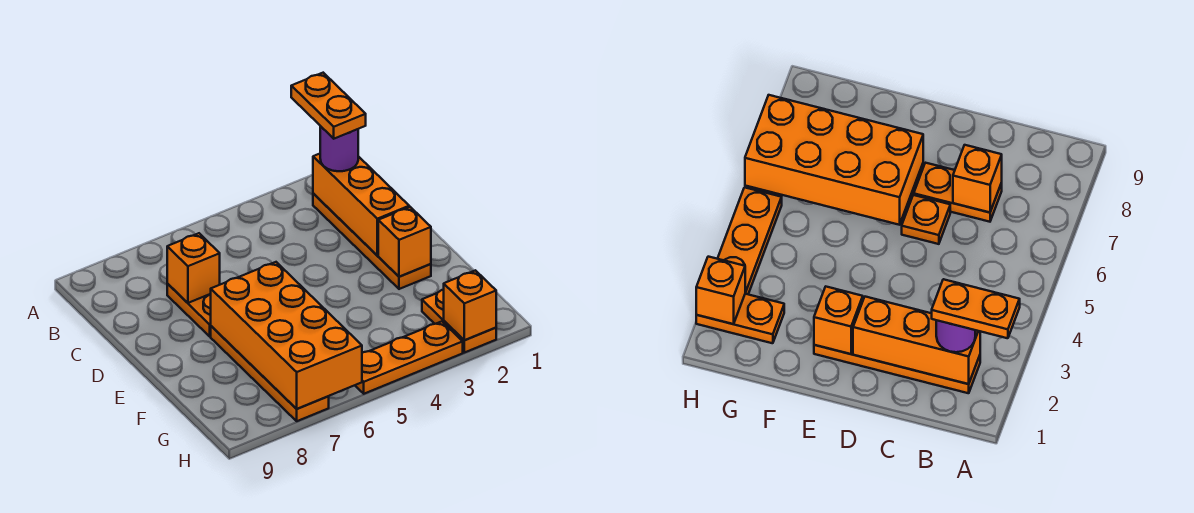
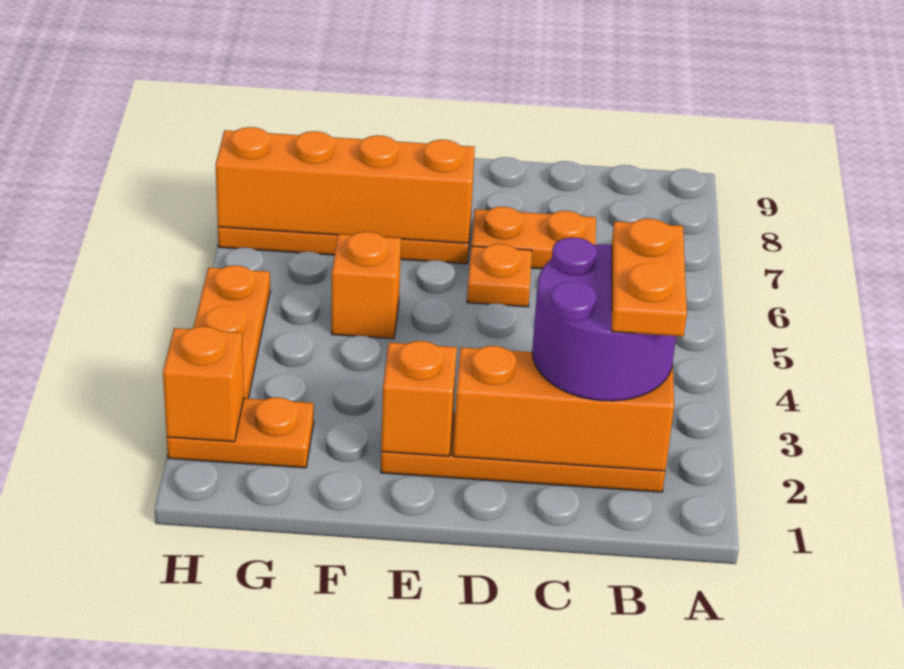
orange 1x2 plate [291,73,366,139] -> orange 1x2 plate turned to [612,219,687,336]
purple 1x1 round brick [320,126,358,171] -> purple 2x2 round brick [532,237,676,401]
orange 1x1 brick [167,233,220,303] -> orange 1x1 brick moved to [331,232,401,339]
orange 2x4 brick [211,262,362,409] -> orange 1x4 brick [216,127,475,243]

